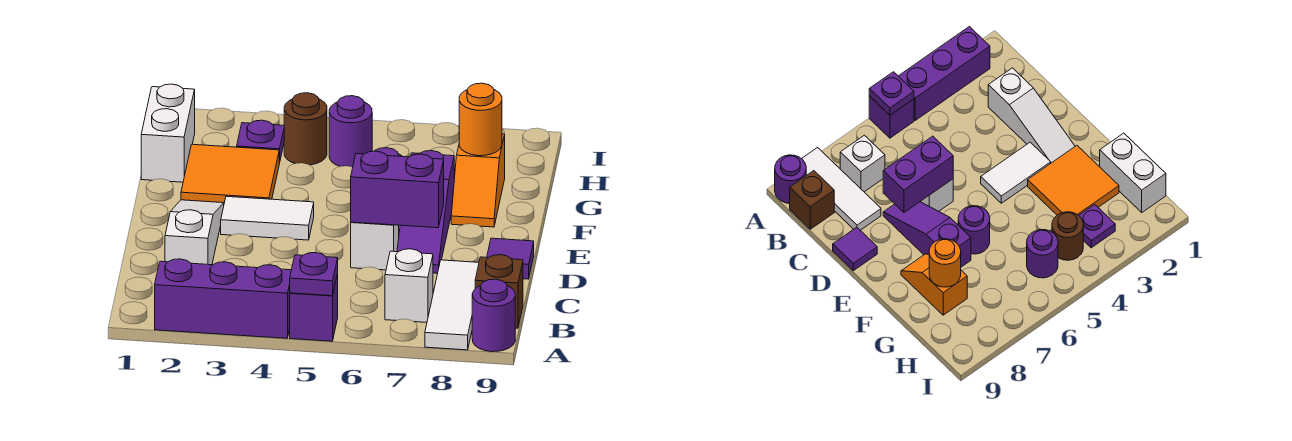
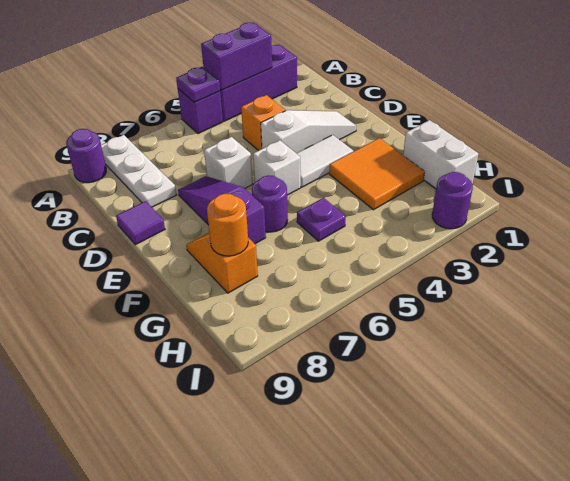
white 1x3 tile [425,260,479,350] -> white 1x3 plate [101,135,176,207]
white 1x1 brick [385,249,433,322] -> white 1x1 brick moved to [253,140,301,195]
brown 1x1 brick [475,255,523,328] -> none
white 1x3 slope [165,200,224,265] -> white 1x3 slope turned to [261,110,356,153]
none -> orange 1x1 brick [241,95,285,151]
purple 1x2 brick [351,151,444,228] -> purple 1x2 brick moved to [201,23,272,90]
purple 1x1 plate [237,120,284,163] -> purple 1x1 plate moved to [297,198,346,241]
brown 1x1 round brick [284,93,327,165] -> none
purple 1x1 round brick [329,96,372,167] -> purple 1x1 round brick moved to [432,172,473,229]

